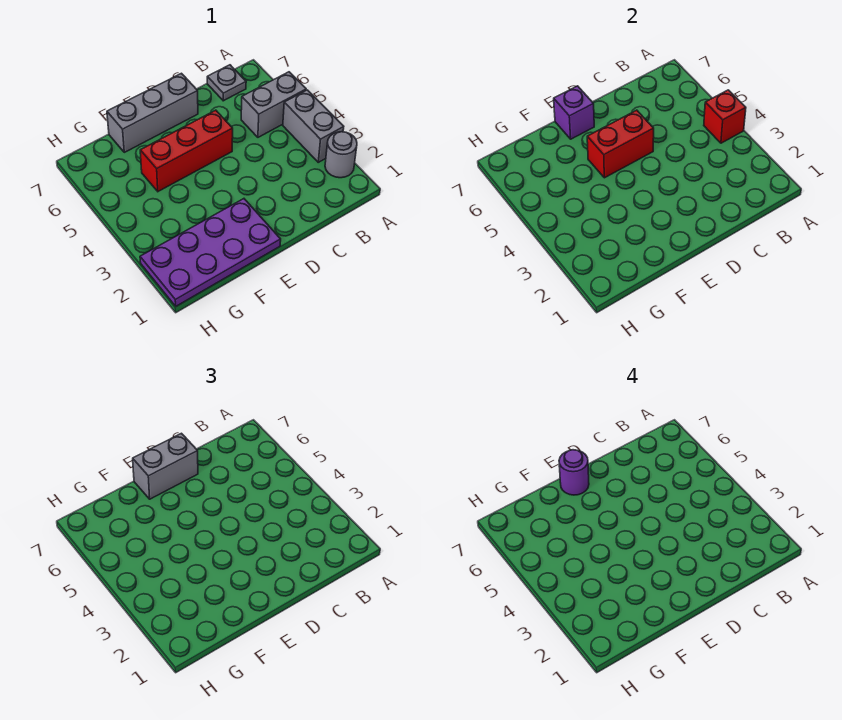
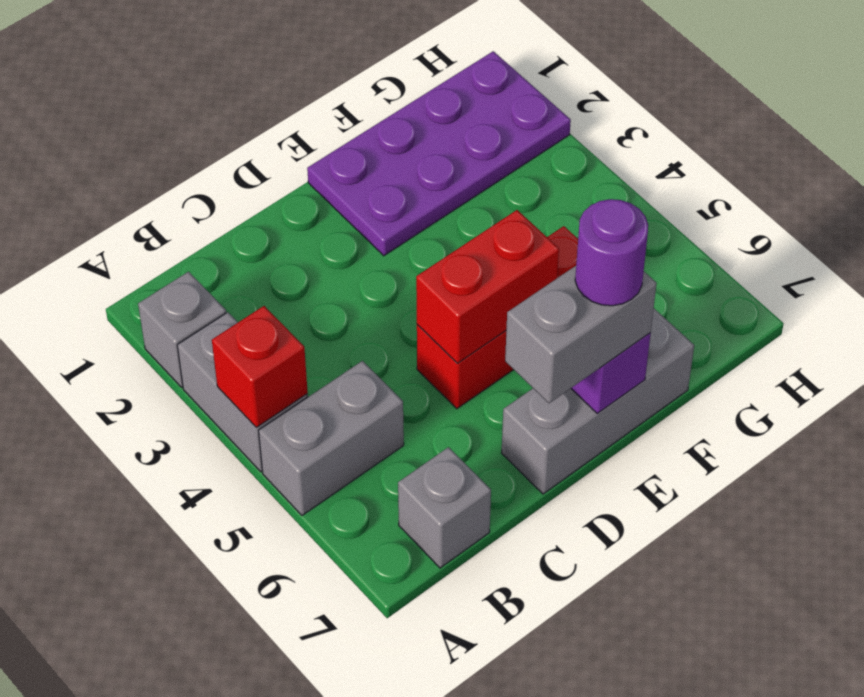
grey 1x1 round brick [325,132,357,178] -> grey 1x1 brick [138,272,226,387]
grey 1x1 plate [207,65,246,101] -> grey 1x1 brick [398,447,491,568]

